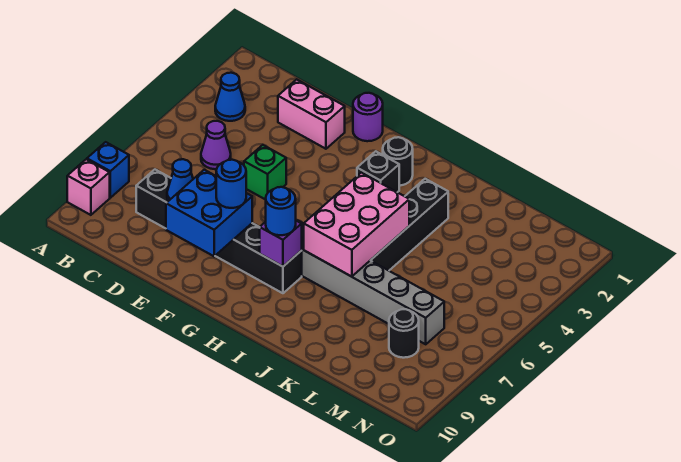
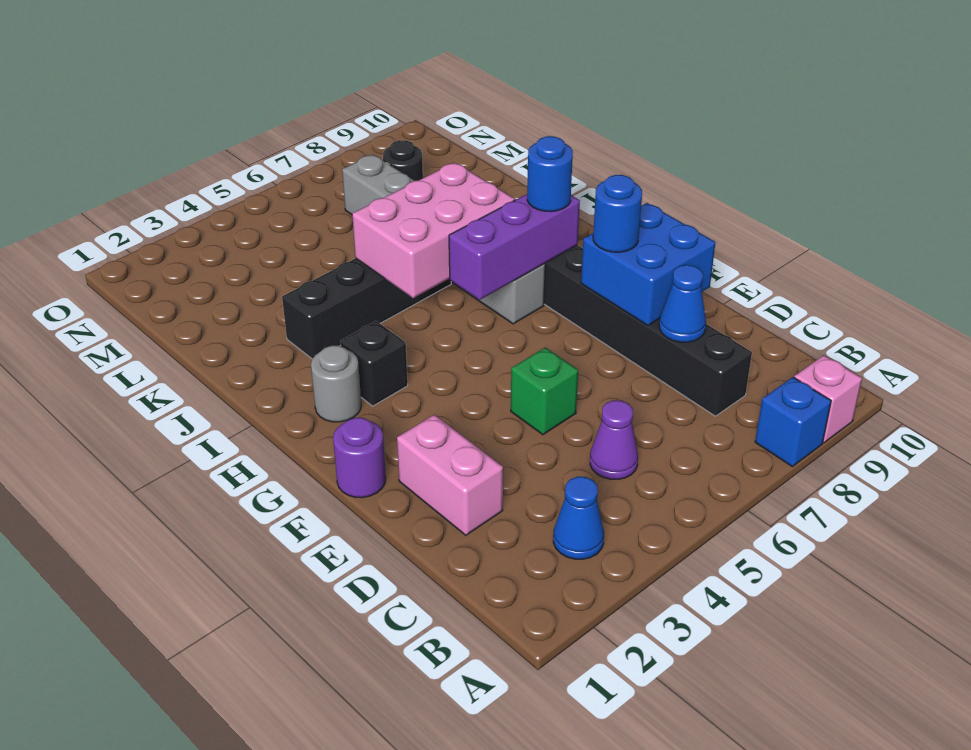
black 1x1 round brick [383,137,413,186] -> grey 1x1 round brick [311,346,361,422]
purple 1x1 brick [260,221,302,266] -> purple 1x3 brick [449,194,580,300]

